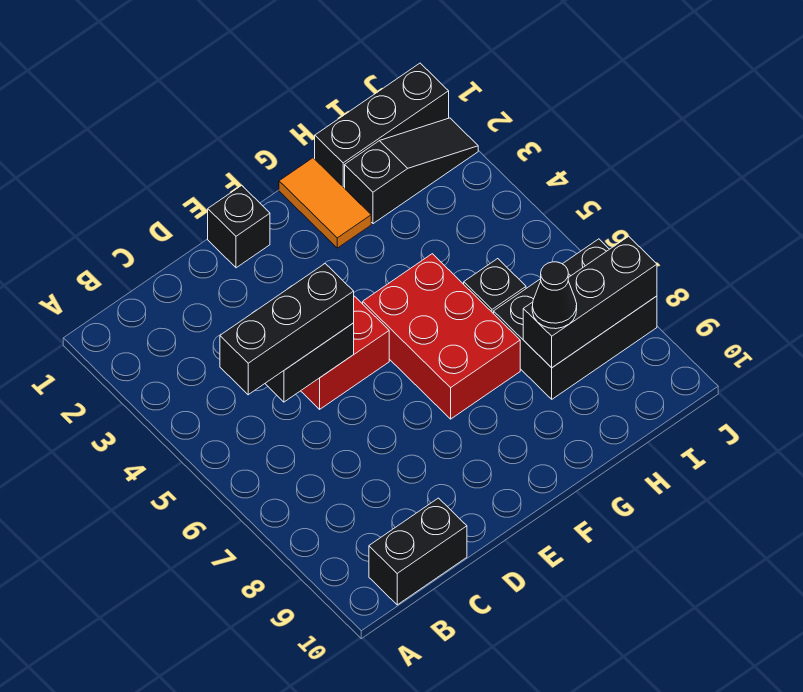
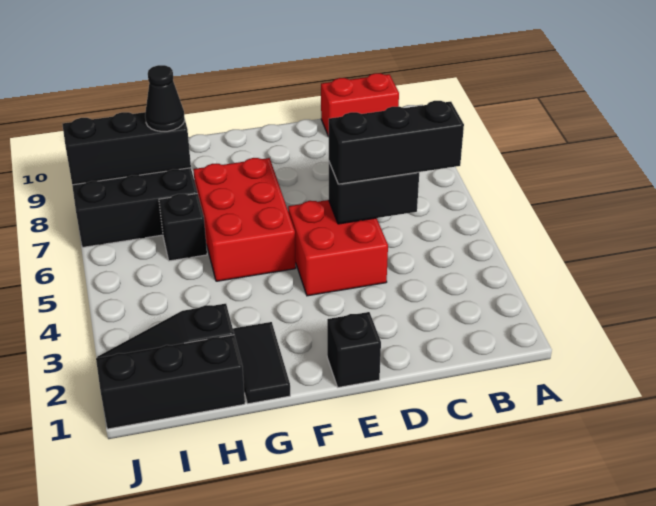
black 1x2 brick [369,498,467,605] -> red 1x2 brick [321,73,399,136]
orange 1x2 tile [279,158,371,248] -> black 1x2 tile [233,322,290,404]

